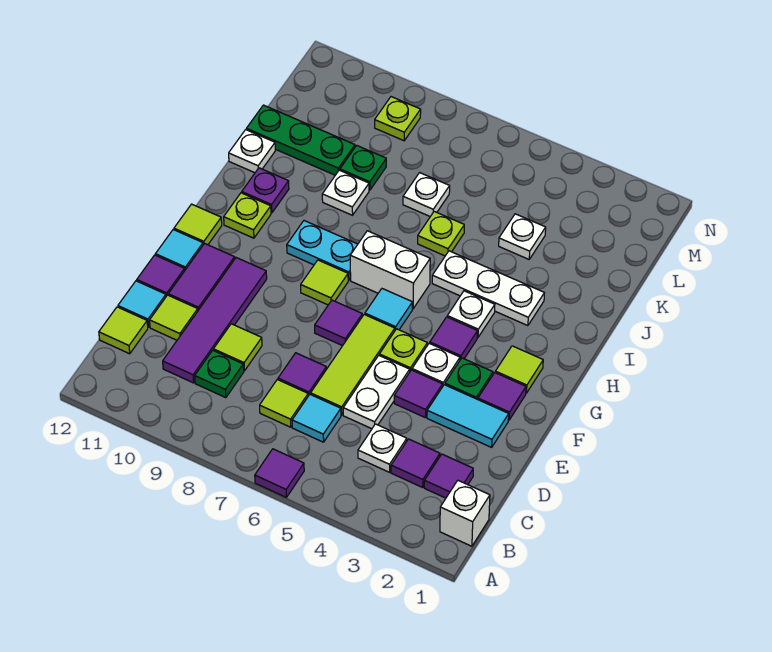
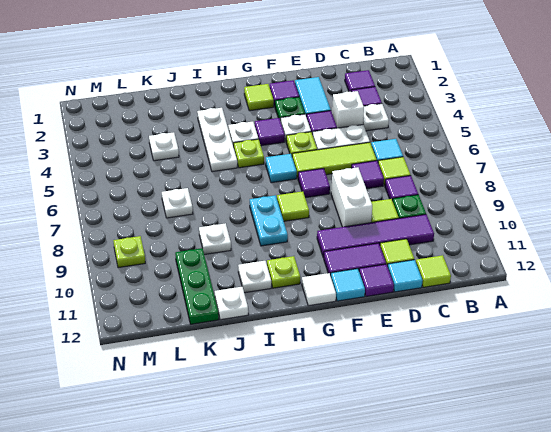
purple 1x1 tile [255,449,304,497] -> purple 1x1 tile moved to [385,176,418,201]
white 1x1 brick [440,481,490,546] -> white 1x1 brick moved to [332,91,364,128]
lime 1x1 tile [174,204,222,245] -> white 1x1 tile [302,273,336,306]
white 1x2 brick [350,231,430,309] -> white 1x2 brick moved to [331,167,372,227]
purple 1x1 plate [242,168,289,213] -> white 1x1 plate [238,261,271,293]
lime 1x1 plate [418,212,464,256] -> lime 1x1 plate moved to [234,139,264,168]
green 1x1 plate [340,145,386,190] -> none

